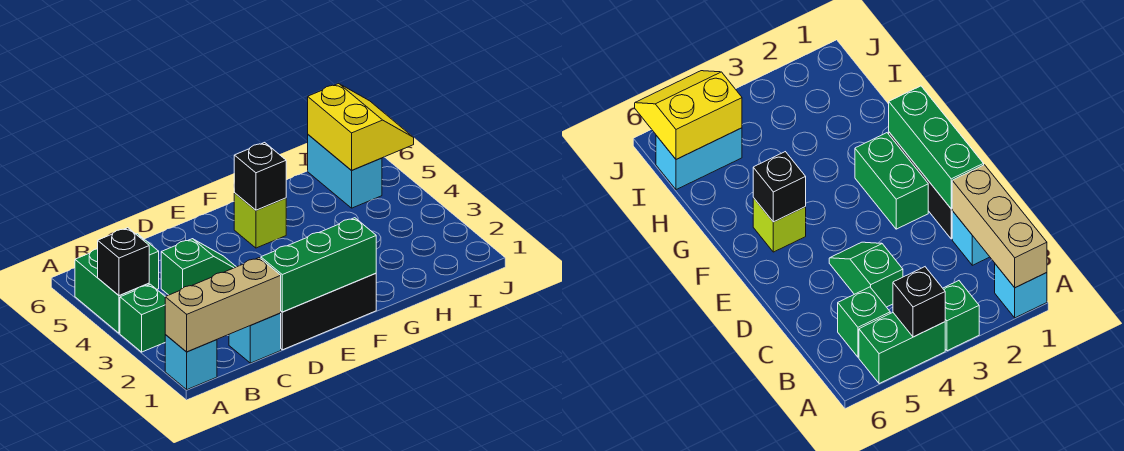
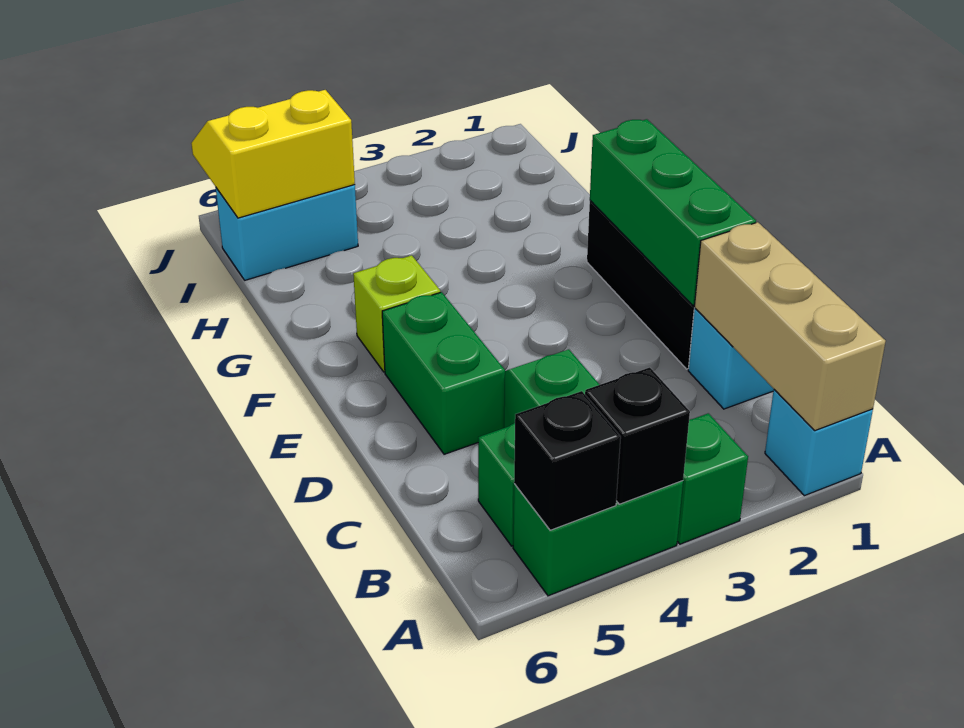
green 1x2 brick [855,133,928,229] -> green 1x2 brick moved to [382,292,505,454]
black 1x1 brick [234,143,286,210] -> black 1x1 brick moved to [514,391,621,530]

